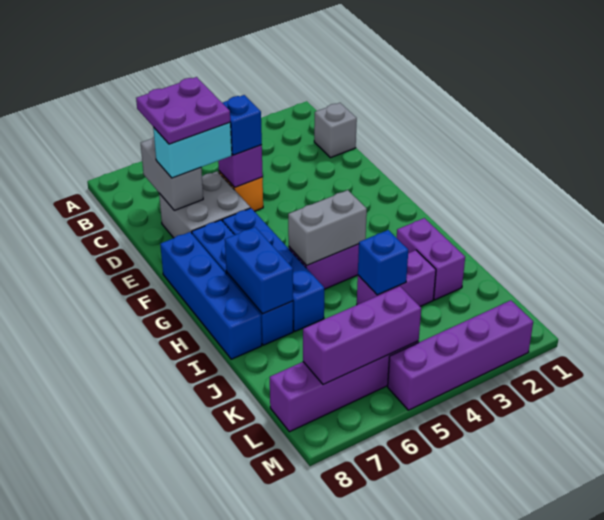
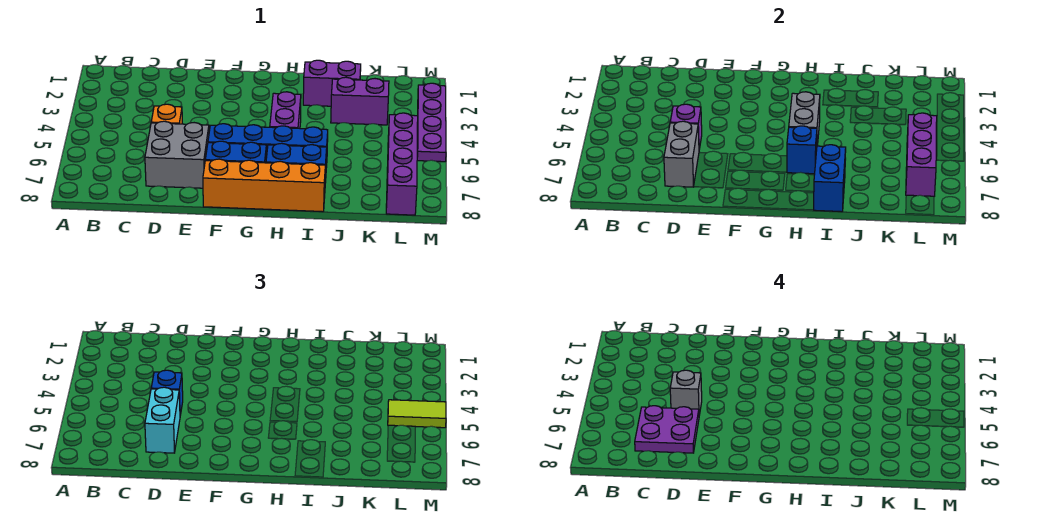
grey 1x1 brick [314,103,357,158] -> grey 1x1 brick moved to [670,370,702,415]
grey 1x2 brick [141,137,203,210] -> grey 1x2 brick turned to [664,121,699,187]
blue 1x4 brick [160,232,262,359] -> orange 1x4 brick [203,159,325,212]
blue 1x2 brick [225,227,293,314] -> blue 1x2 brick turned to [814,145,846,212]
purple 1x2 brick [357,250,436,306] -> purple 1x2 brick turned to [331,77,389,125]
blue 1x1 brick [358,230,408,295] -> blue 1x1 brick moved to [787,126,817,174]
none -> lime 1x2 tile [388,400,446,428]
purple 1x4 brick [388,300,533,410] -> purple 1x4 plate [417,83,446,162]

